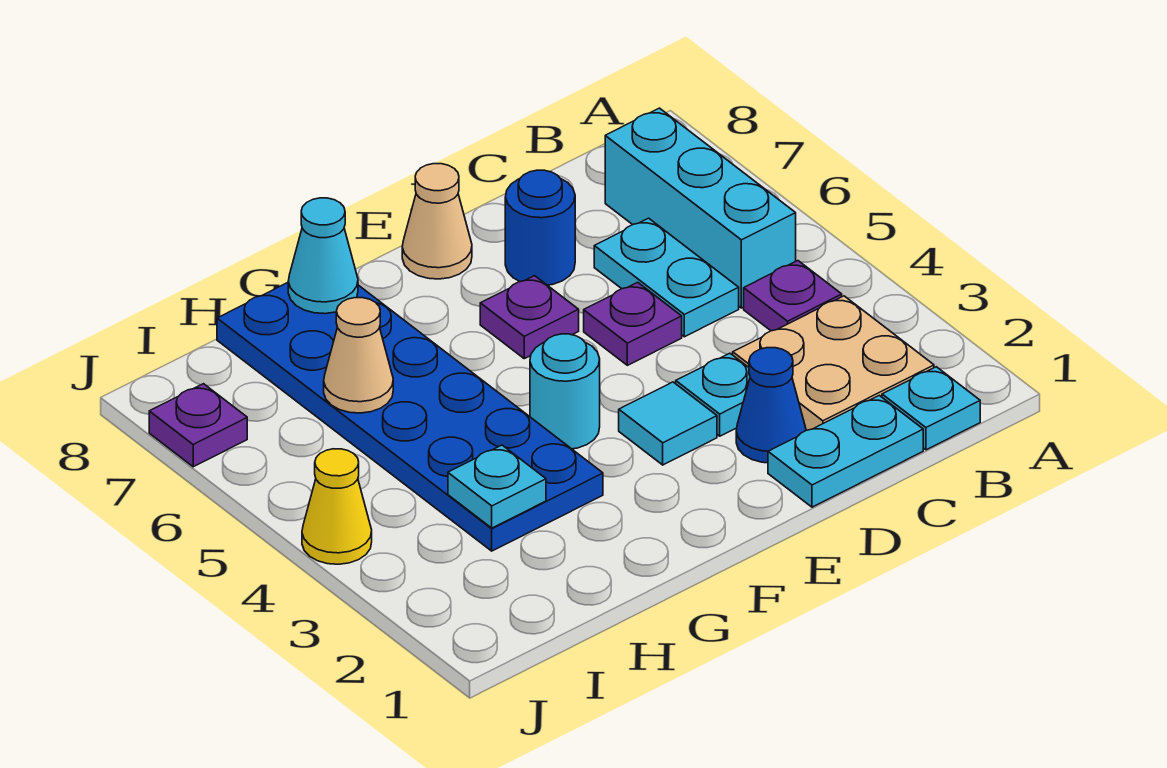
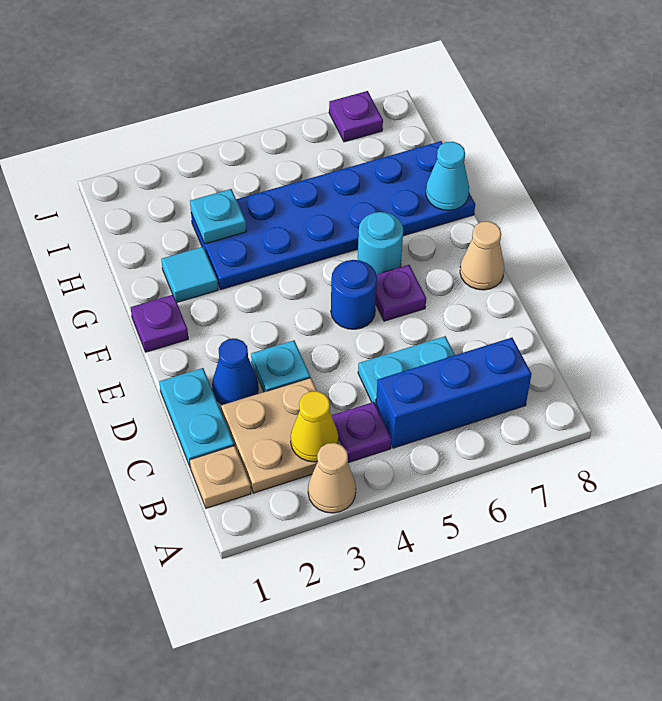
cyan 1x1 plate [882,367,980,450] -> tan 1x1 plate [190,446,251,508]
cyan 1x3 brick [605,108,796,308] -> blue 1x3 brick [376,338,532,448]
purple 1x1 plate [584,282,682,365] -> purple 1x1 plate moved to [131,295,188,352]
blue 1x1 round brick [505,170,575,285] -> blue 1x1 round brick moved to [331,260,377,329]
cyan 1x1 tile [619,382,717,465] -> cyan 1x1 tile moved to [161,247,218,302]
cyan 1x1 round brick [530,334,600,449] -> cyan 1x1 round brick moved to [358,212,403,274]
tan 1x1 cone [324,298,393,413] -> tan 1x1 cone moved to [308,443,356,513]
yellow 1x1 cone [302,449,372,564] -> yellow 1x1 cone moved to [291,391,338,462]

